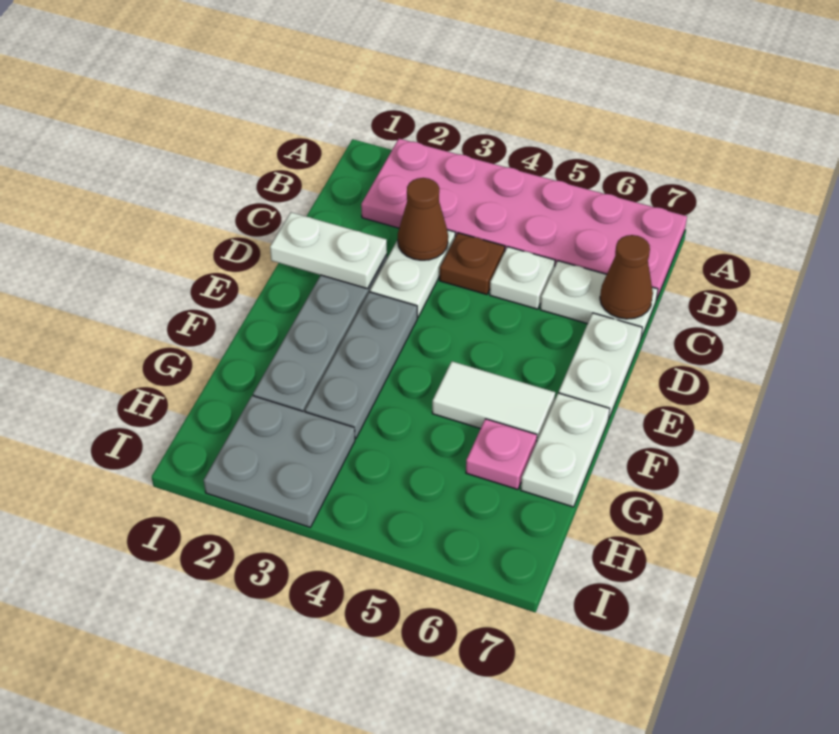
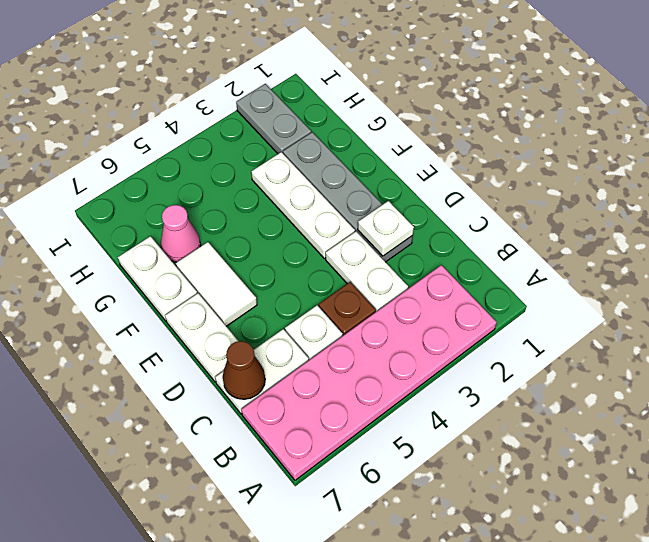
brown 1x1 cone [398,178,448,260] -> none
white 1x2 plate [270,212,387,289] -> white 1x1 plate [358,201,414,256]
grey 1x3 plate [305,292,417,439] -> white 1x3 plate [251,152,355,258]
white 1x2 tile [432,361,555,443] -> white 1x2 tile turned to [176,242,257,326]
pink 1x1 plate [466,419,537,489] -> pink 1x1 cone [161,205,201,262]
grey 2x2 plate [204,396,355,527] -> grey 1x2 plate [236,84,311,154]

